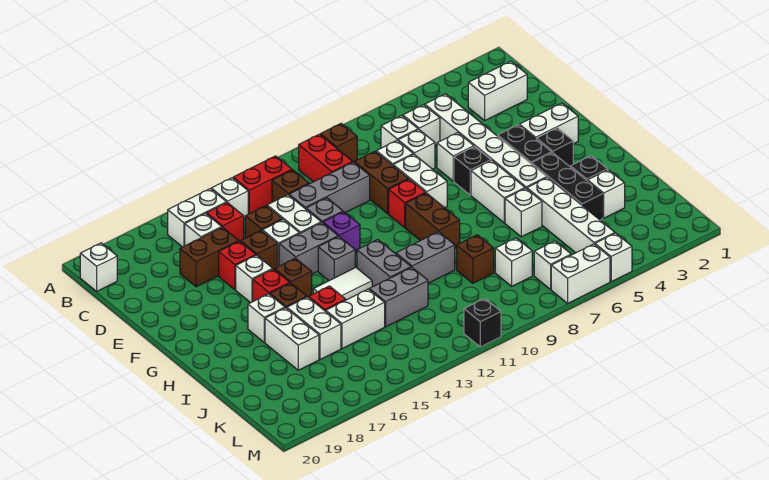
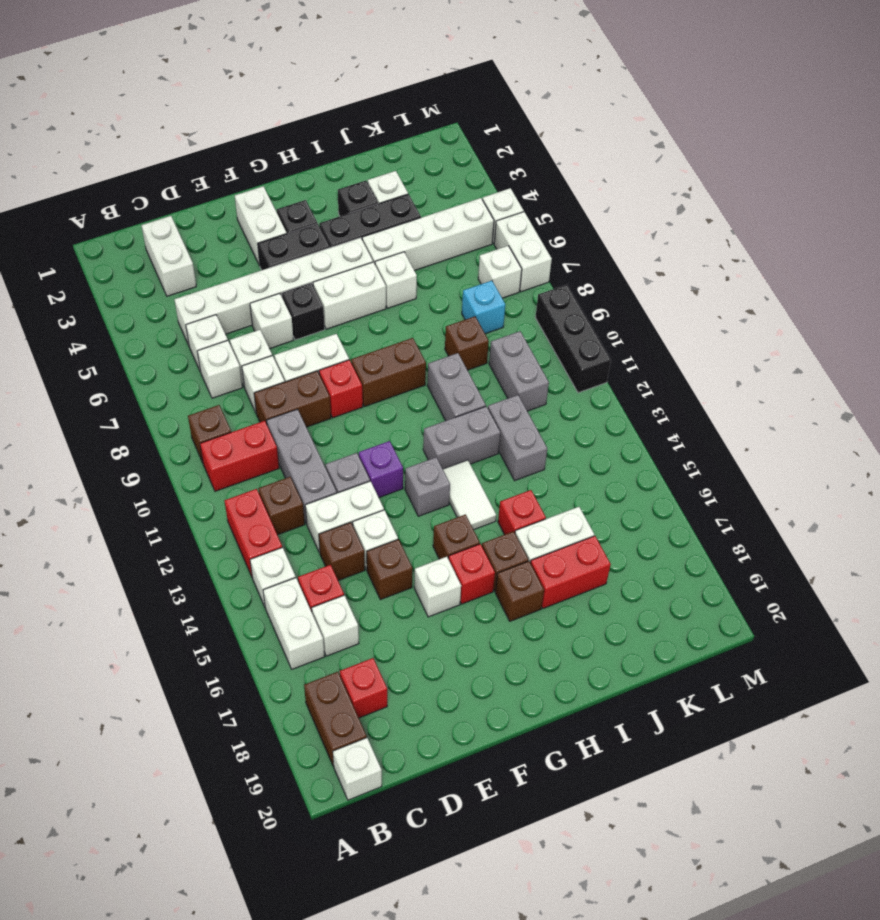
brown 1x2 brick [180,227,239,287] -> brown 1x2 brick moved to [304,672,367,767]
red 1x1 brick [219,241,256,290] -> red 1x1 brick moved to [340,658,387,718]
grey 1x2 brick [279,223,338,274] -> grey 1x2 brick moved to [489,331,549,411]
white 1x1 brick [248,294,285,342] -> brown 1x1 brick [495,561,544,621]
white 1x2 brick [265,308,319,370] -> red 1x2 brick [531,536,611,608]
white 1x2 brick [326,289,385,349] -> none
white 1x1 brick [495,238,532,286] -> cyan 1x1 brick [462,281,505,334]
black 1x1 brick [464,298,501,347] -> black 1x3 brick [535,285,611,393]

